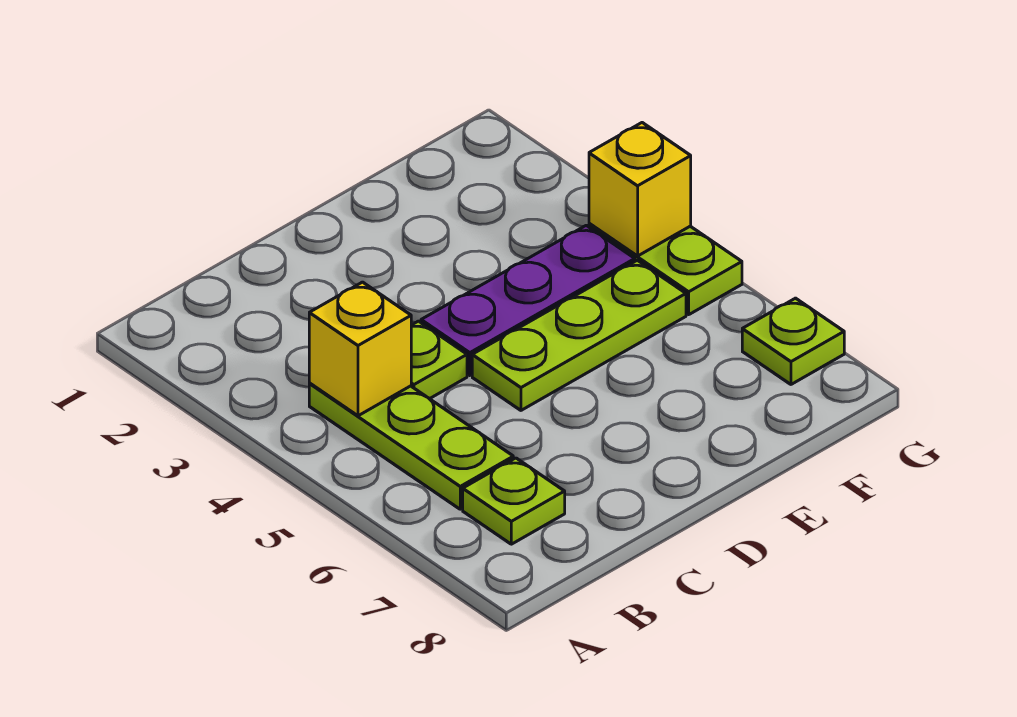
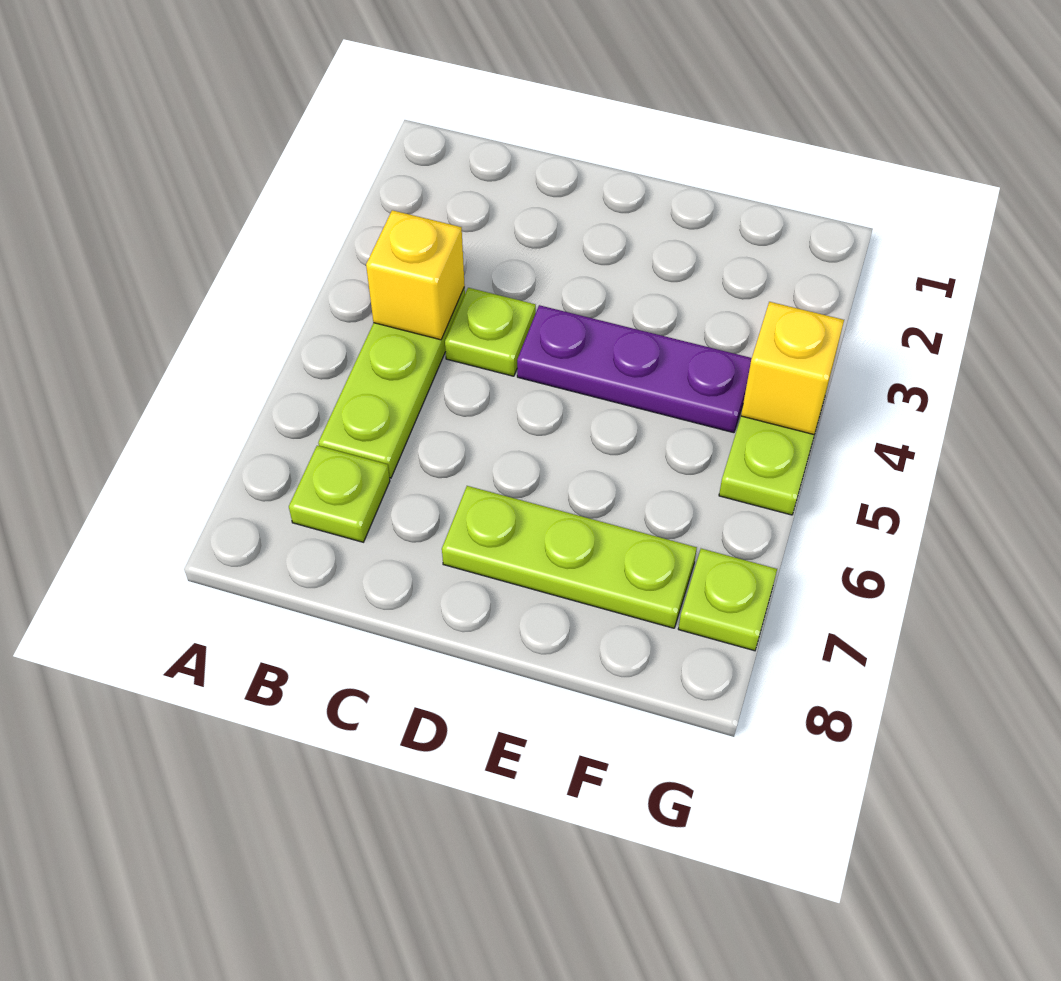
lime 1x3 plate [472,260,686,410] -> lime 1x3 plate moved to [442,486,697,628]

